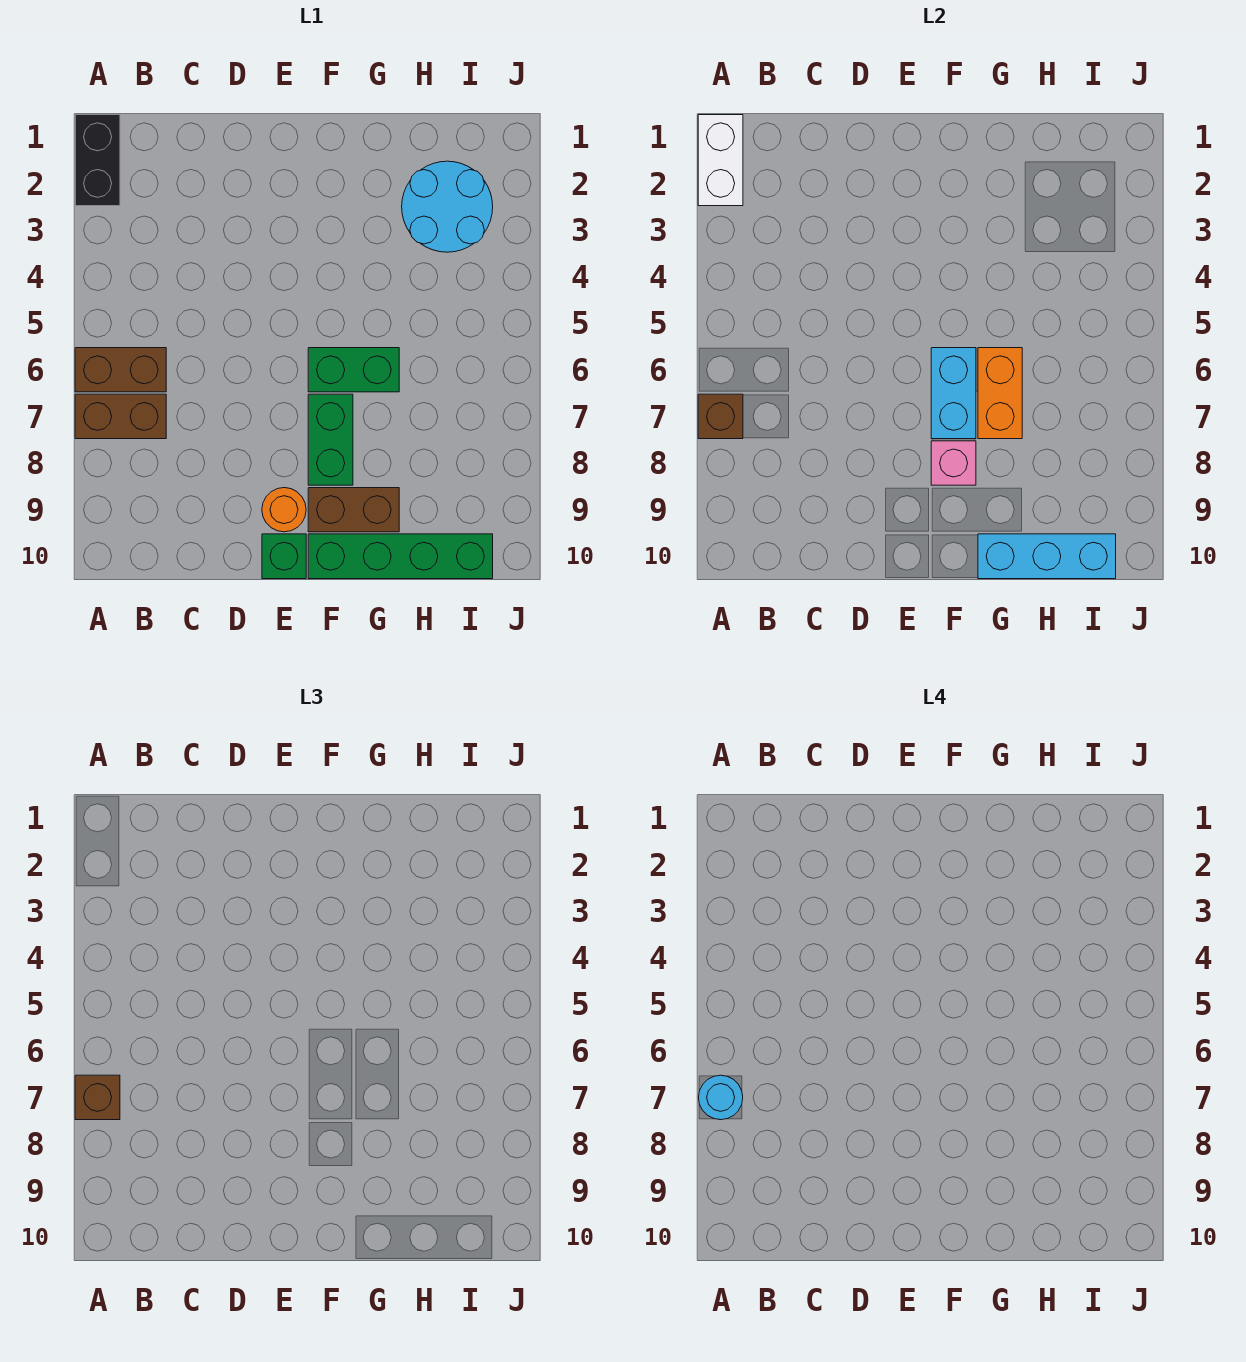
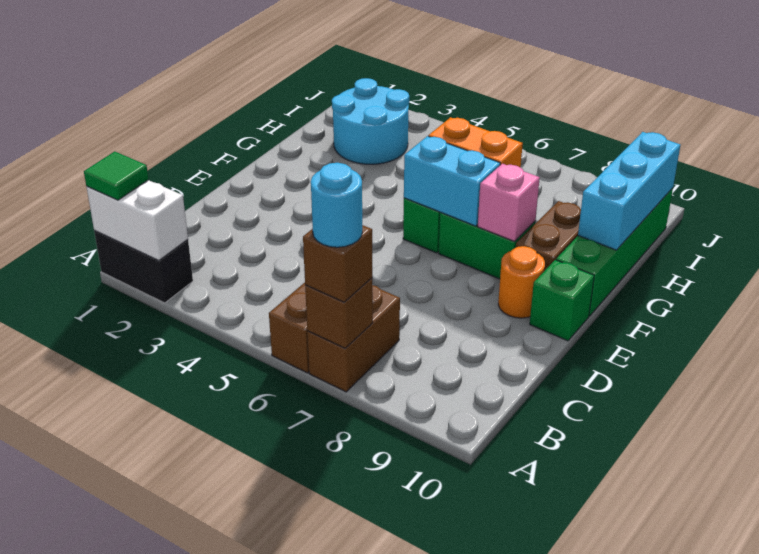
none -> green 1x1 tile [84,151,149,200]

